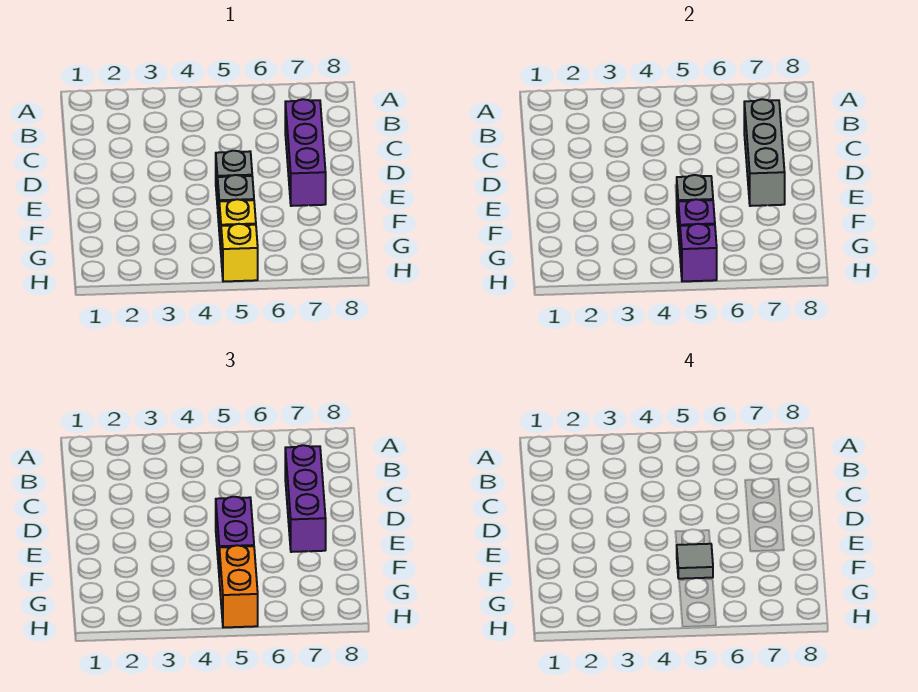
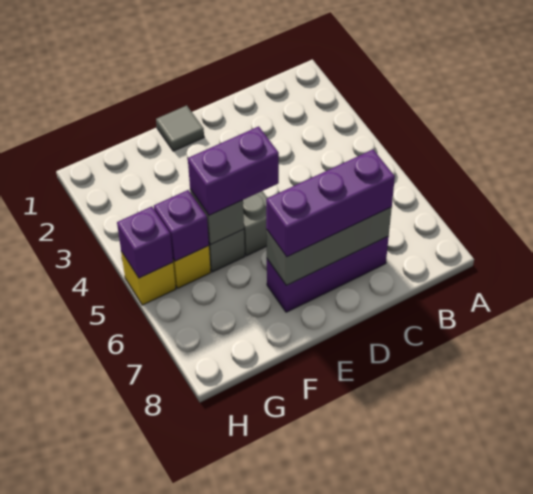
grey 1x1 tile [677,544,713,579] -> grey 1x1 tile moved to [156,105,204,151]
orange 1x2 brick [219,545,258,628] -> none

